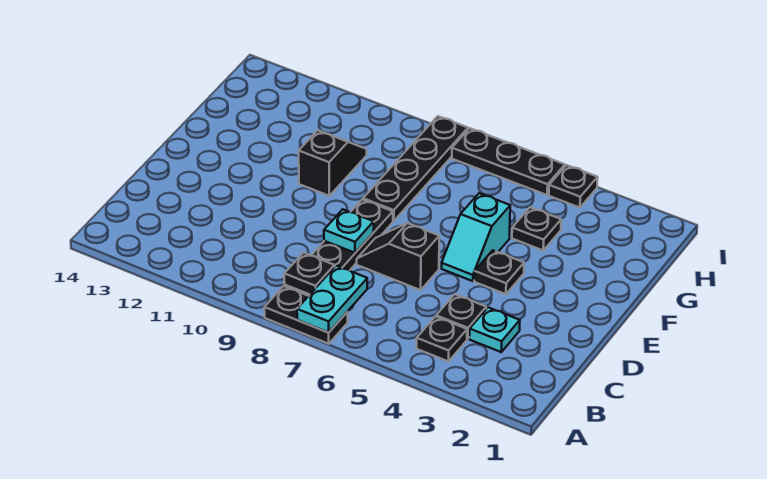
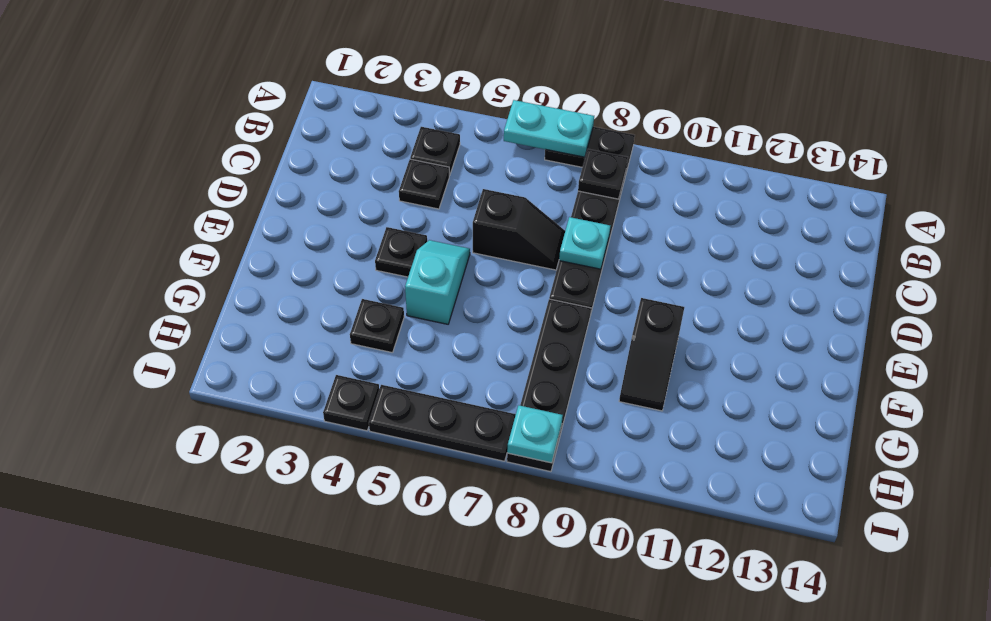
cyan 1x2 plate [297,266,367,333] -> cyan 1x2 plate turned to [504,100,594,157]
cyan 1x1 plate [470,307,520,352] -> cyan 1x1 plate moved to [507,405,563,463]

